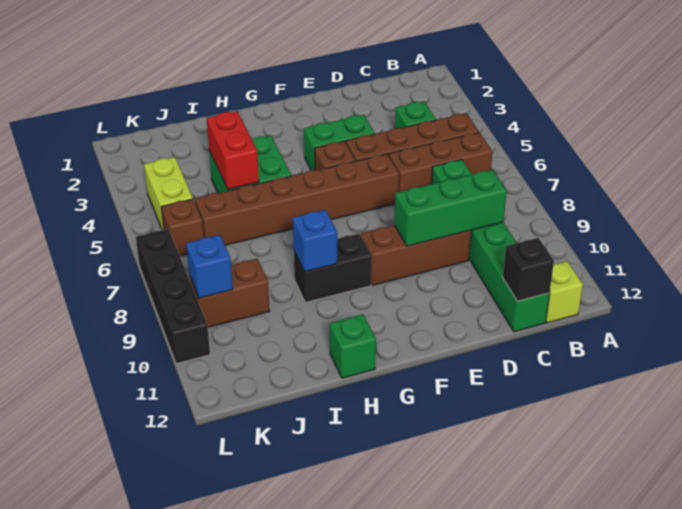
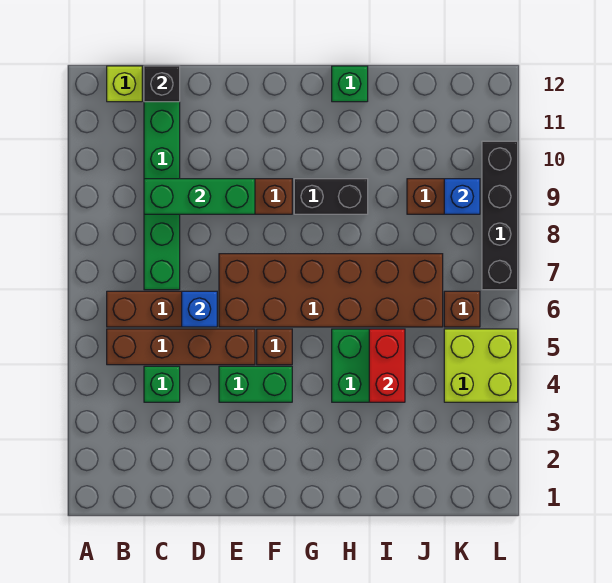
brown 1x6 brick [195,154,399,245] -> brown 2x6 brick [219,254,443,327]
blue 1x1 brick [293,210,337,272] -> blue 1x1 brick moved to [182,291,217,327]
lime 1x2 brick [144,157,193,230] -> lime 2x2 brick [444,329,518,402]

